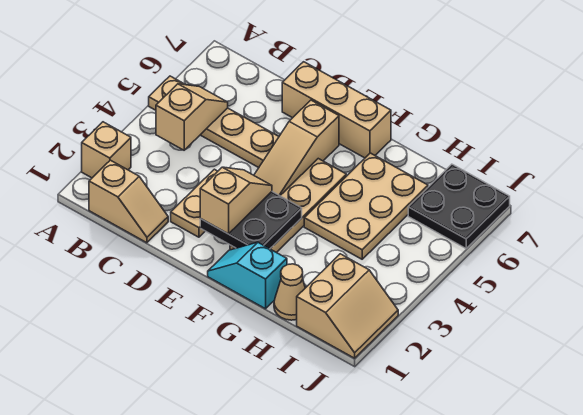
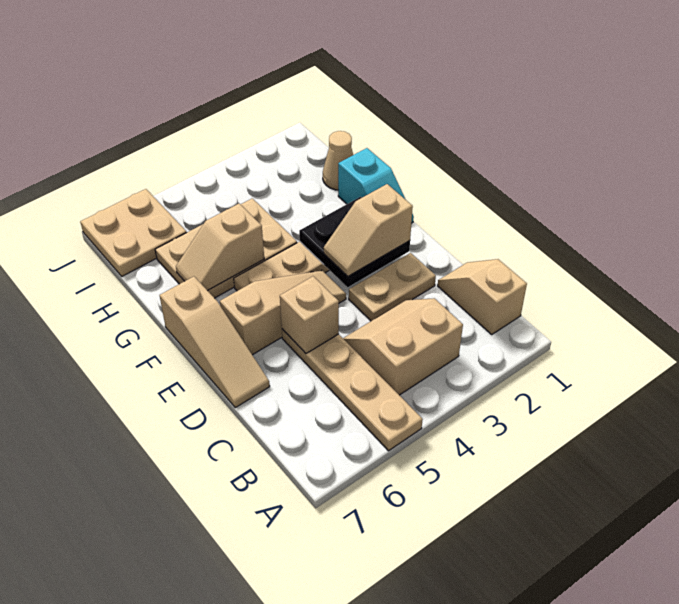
tan 1x1 brick [82,122,131,178] -> tan 1x1 brick moved to [280,276,339,354]
tan 1x2 slope [156,84,228,150] -> tan 1x2 slope moved to [176,203,264,291]
tan 1x3 brick [282,62,391,158] -> tan 1x3 slope [159,276,270,408]
tan 2x2 slope [297,254,398,358] -> tan 2x2 slope moved to [343,298,463,395]
black 2x2 plate [408,164,510,248] -> tan 2x2 plate [80,189,187,276]

